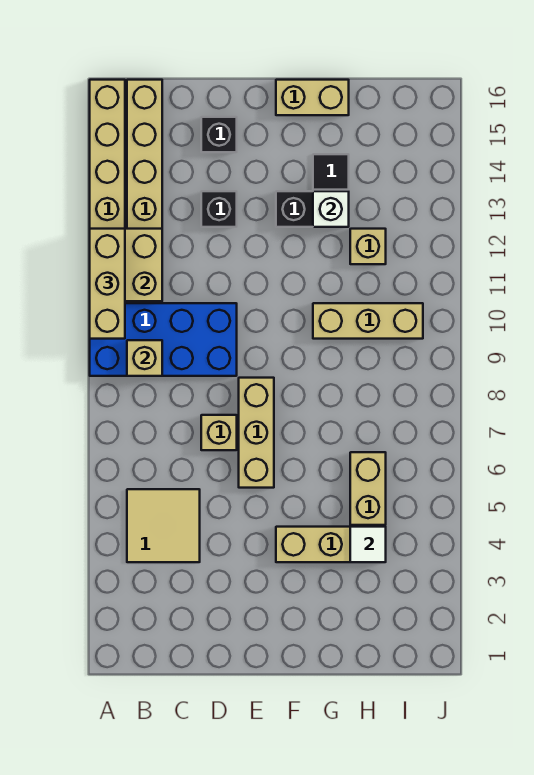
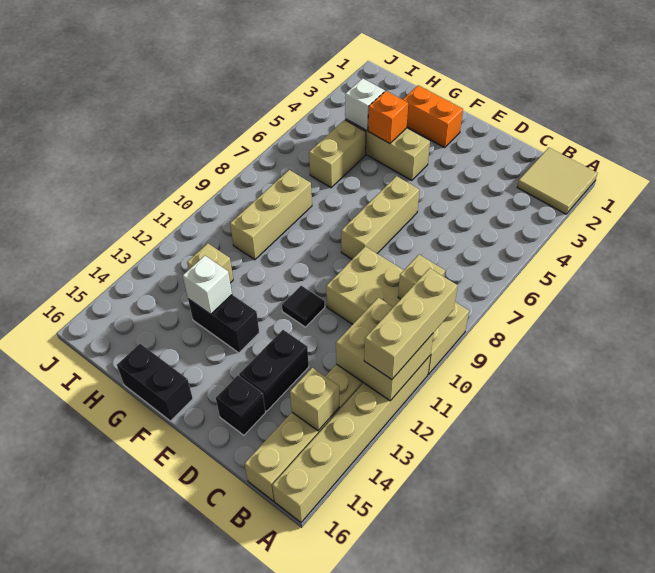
blue 2x4 brick [90,303,237,376] -> tan 2x4 brick [326,247,469,374]
tan 2x2 tile [127,489,200,562] -> tan 2x2 tile moved to [517,148,597,214]
tan 1x1 brick [201,415,237,450] -> tan 1x1 brick moved to [290,368,339,431]
black 1x1 brick [201,191,237,227] -> black 1x2 brick [239,330,309,411]
none -> orange 1x2 brick [403,85,463,148]
tan 1x2 brick [276,80,349,115] -> black 1x2 brick [117,344,193,421]
none -> orange 1x1 brick [368,91,408,144]
tan 1x3 brick [313,303,423,339] -> tan 1x3 brick turned to [230,170,312,260]
black 1x1 tile [313,154,349,190] -> black 1x1 tile moved to [282,286,325,327]
white 1x1 tile [350,527,386,562] -> white 1x1 brick [345,78,385,131]

